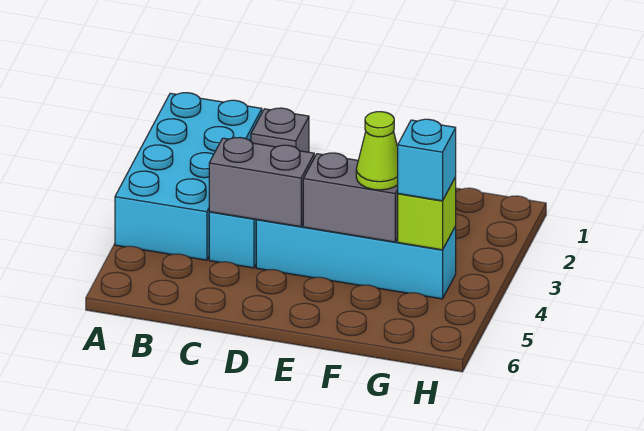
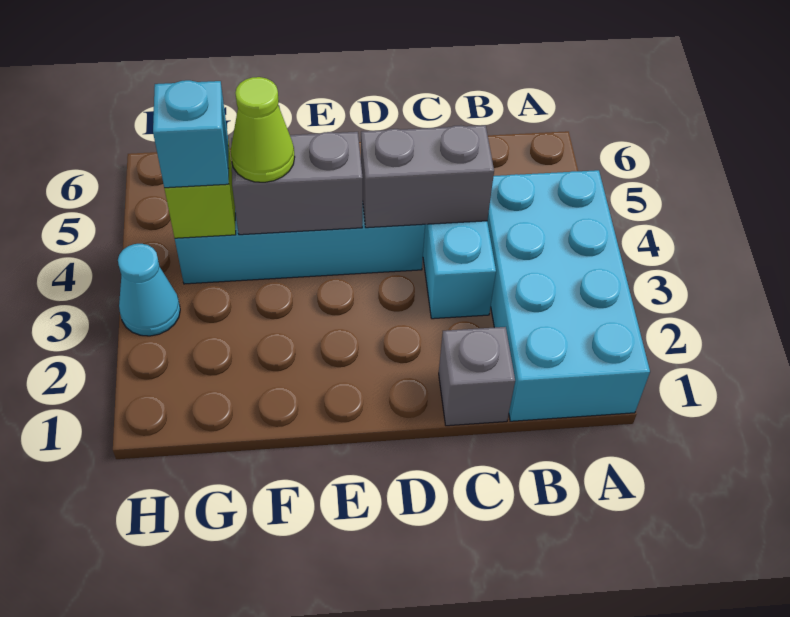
none -> cyan 1x1 cone [118,244,180,336]

